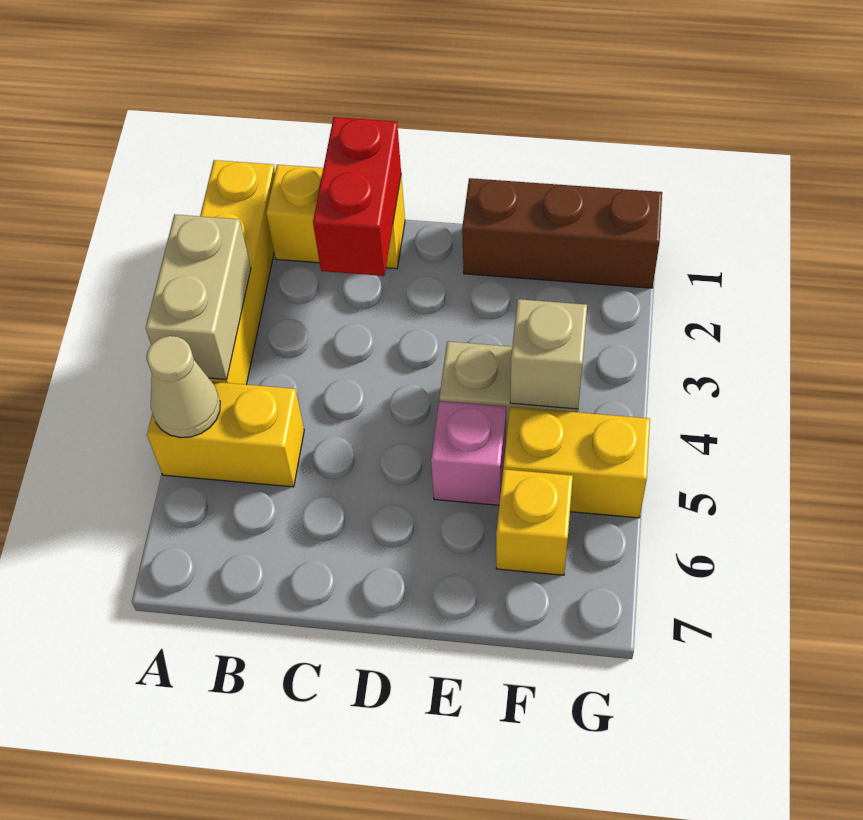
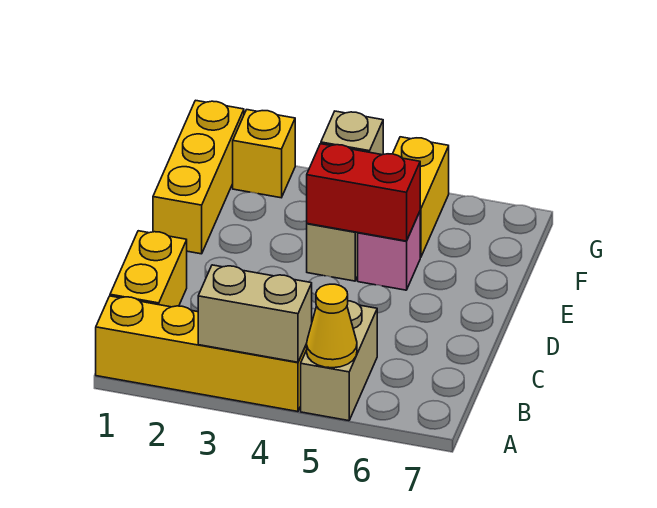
yellow 1x2 brick [147,382,304,487] -> tan 1x2 brick [301,301,377,421]
tan 1x1 cone [147,336,220,438] -> yellow 1x1 cone [307,284,357,368]
red 1x2 brick [313,117,401,276] -> red 1x2 brick moved to [307,144,420,241]
brown 1x3 brick [462,178,662,288] -> yellow 1x3 brick [153,100,244,254]
yellow 1x1 brick [496,469,573,575] -> yellow 1x1 brick moved to [233,110,295,198]

